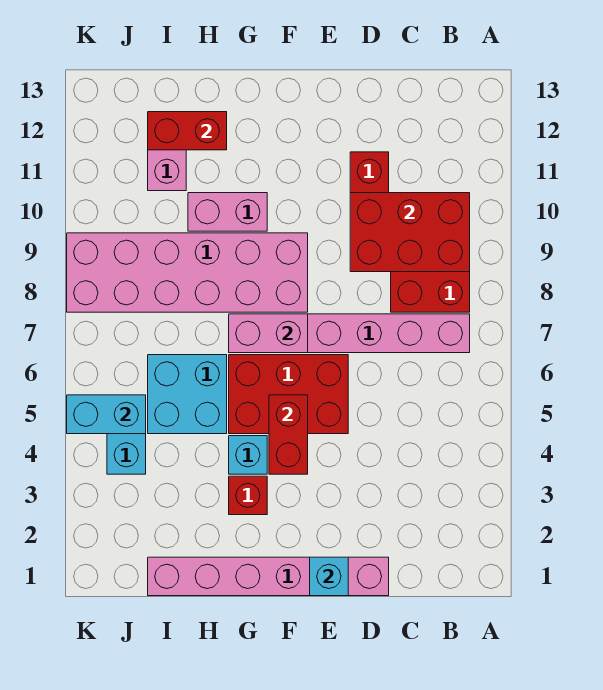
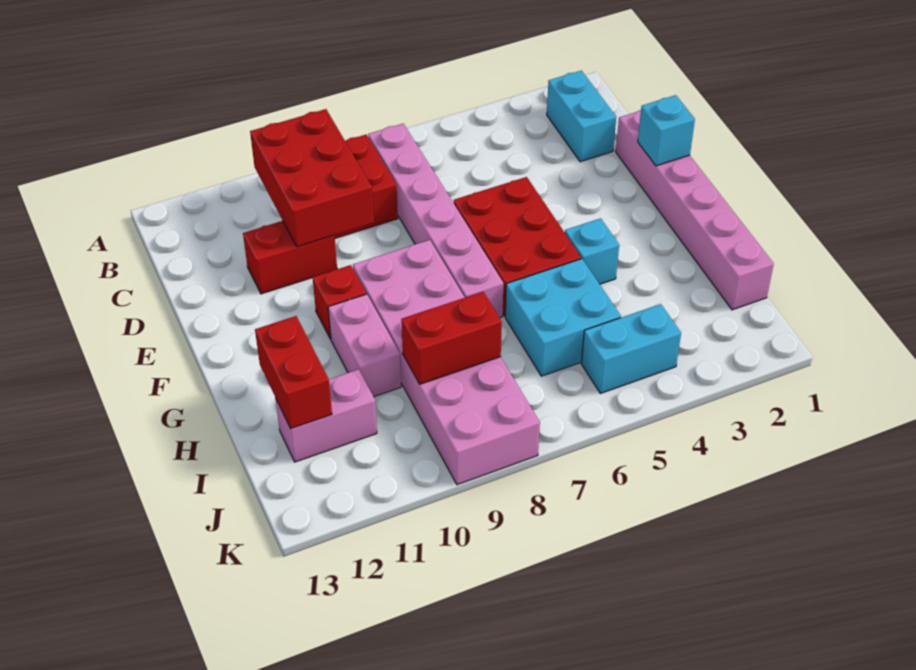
red 1x2 brick [269,395,308,474] -> red 1x2 brick moved to [401,292,502,384]
pink 1x2 brick [229,314,308,353] -> none
red 1x1 brick [229,476,267,515] -> red 1x1 brick moved to [313,265,366,339]
cyan 1x2 brick [67,395,146,434] -> cyan 1x2 brick moved to [547,71,616,162]

